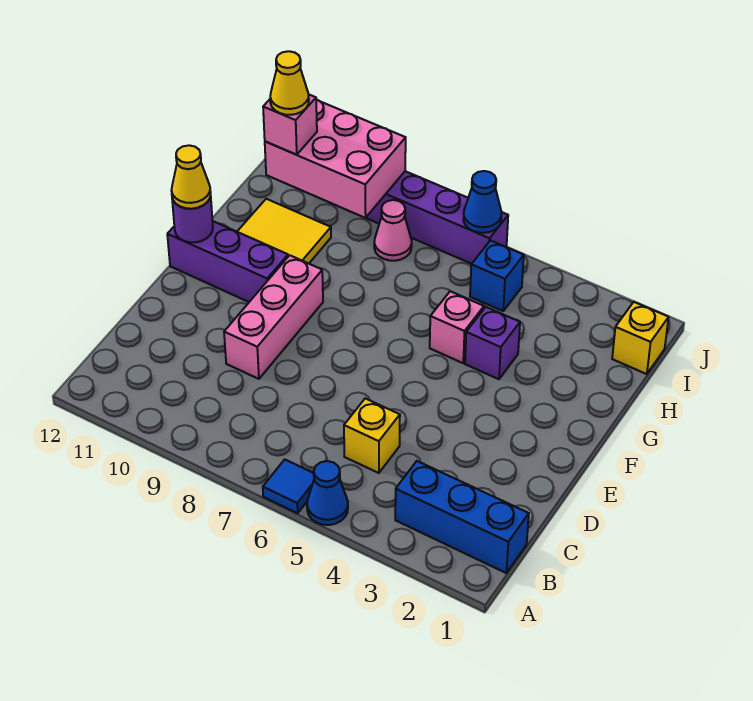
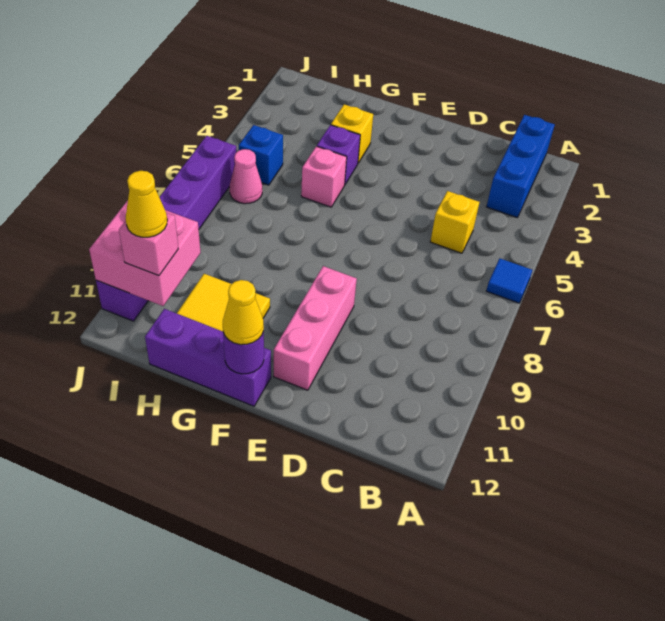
blue 1x1 cone [307,461,348,525] -> none
pink 1x3 brick [224,255,323,379] -> pink 1x3 brick turned to [274,266,357,390]
purple 1x3 brick [167,221,288,302] -> purple 1x3 brick turned to [145,309,271,406]
yellow 1x1 brick [612,302,669,374] -> yellow 1x1 brick moved to [331,104,373,163]
pink 1x1 cone [374,200,412,261] -> pink 1x1 cone moved to [230,149,262,204]
pink 2x3 brick [265,100,406,218] -> pink 2x2 brick [89,201,201,306]
blue 1x1 cone [463,171,502,233] -> none

